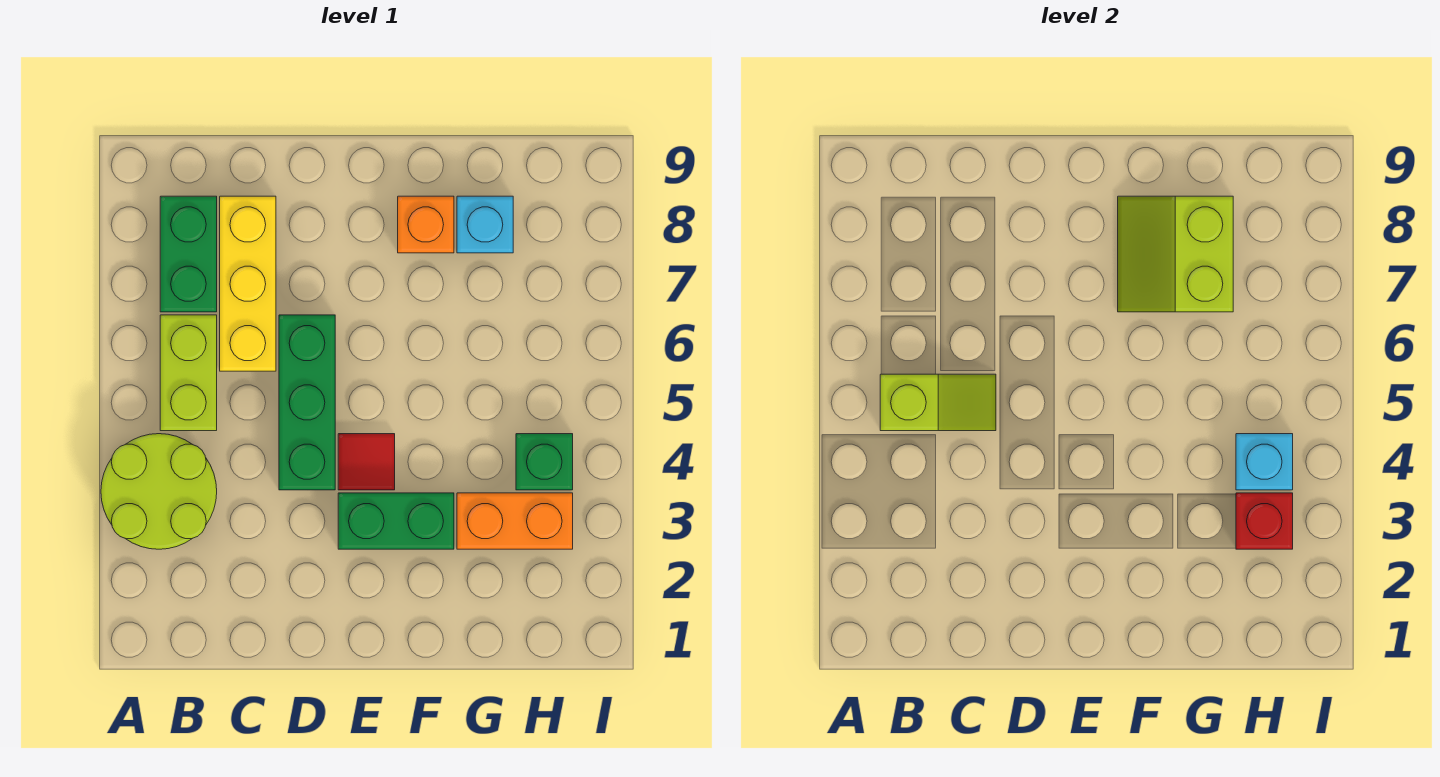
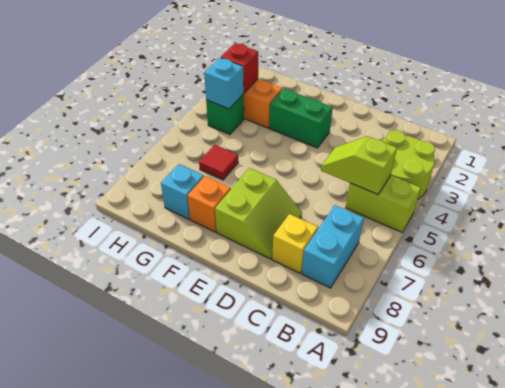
lime 1x2 brick [160,315,217,431] -> lime 1x2 brick turned to [346,176,421,232]
green 1x2 brick [160,196,217,312] -> cyan 1x2 brick [302,205,364,288]
yellow 1x3 brick [220,196,276,371] -> yellow 1x1 brick [272,214,318,273]
green 1x3 brick [279,315,335,490] -> none
red 1x1 tile [338,434,395,490] -> red 1x1 tile moved to [199,145,238,180]
lime 2x2 slope [1118,196,1233,312] -> lime 2x2 slope moved to [215,168,302,259]

